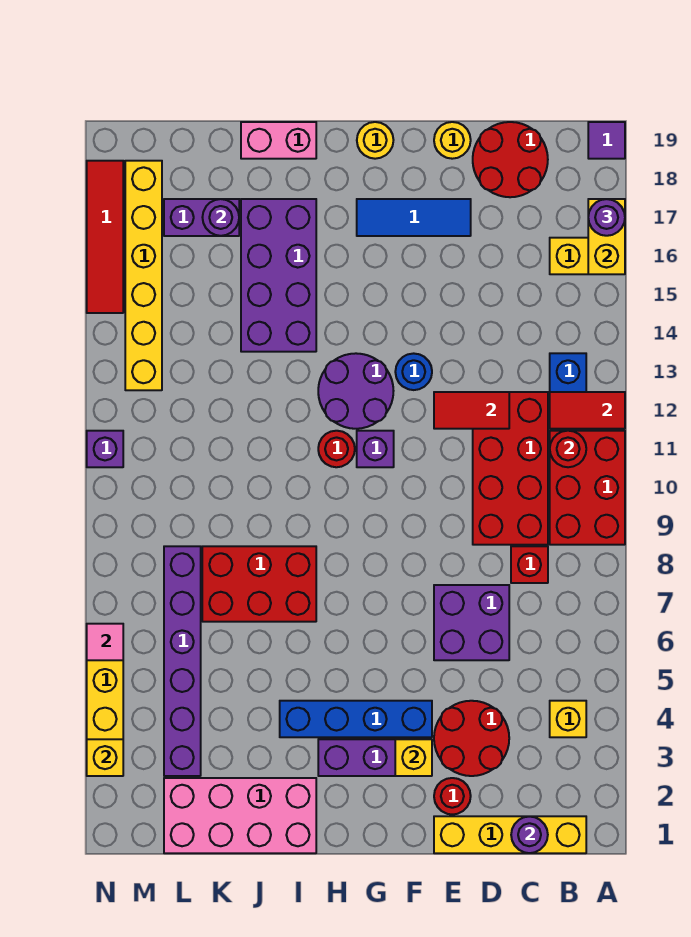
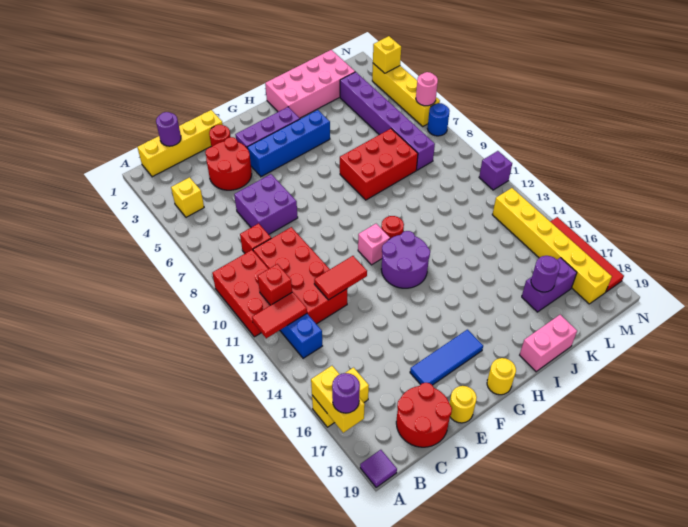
red 1x1 round brick [550,431,586,467] -> red 1x1 brick [258,264,292,305]
yellow 1x1 brick [395,739,432,776] -> none
blue 1x1 round brick [395,353,432,390] -> blue 1x1 round brick moved to [427,103,450,136]
purple 1x1 brick [357,431,394,467] -> pink 1x1 brick [358,224,390,265]
purple 2x4 brick [241,199,316,352] -> none
pink 1x1 tile [87,624,123,660] -> pink 1x1 round brick [416,72,438,106]

